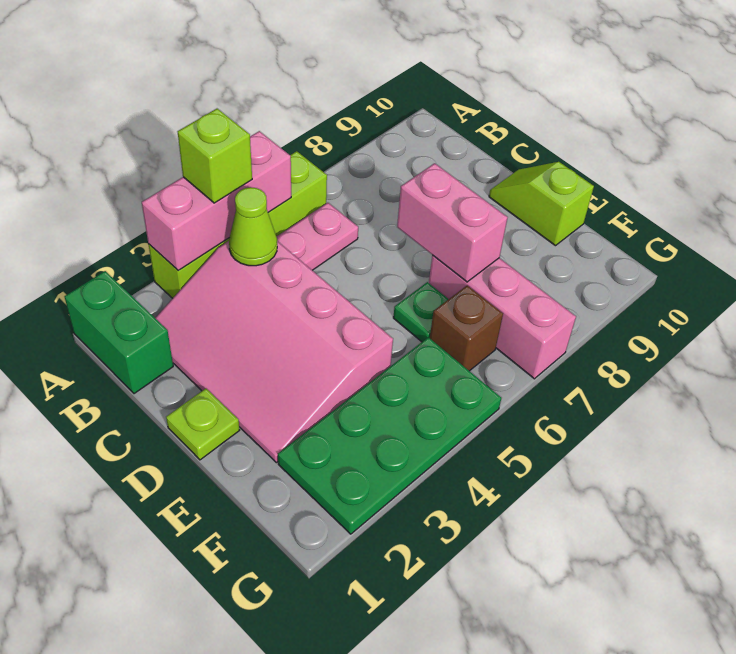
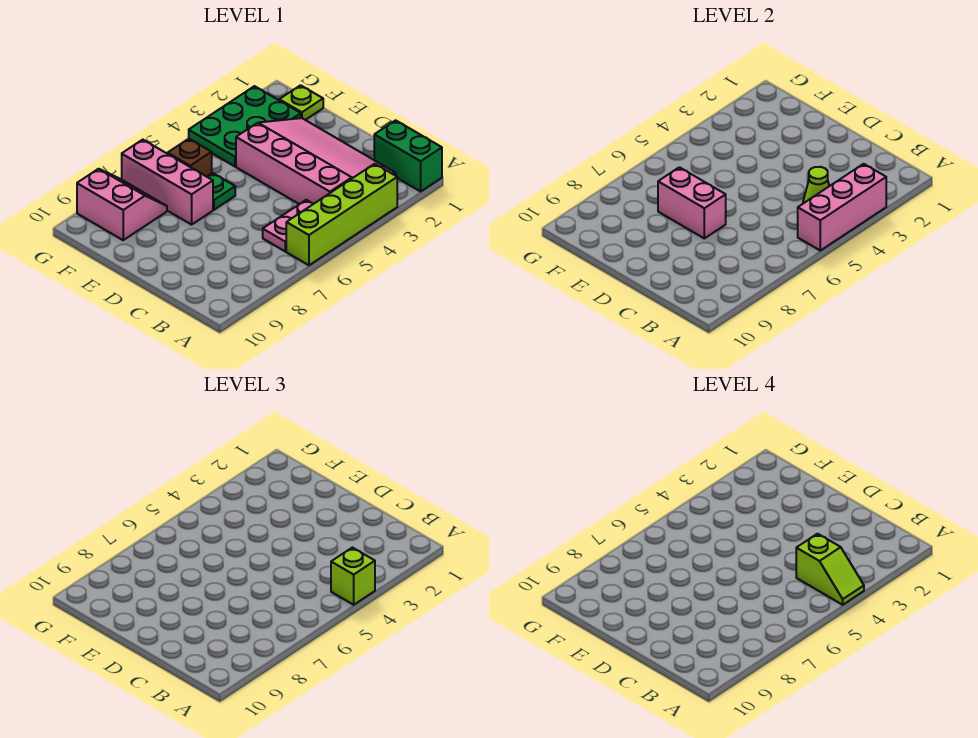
lime 1x1 plate [166,389,240,460] -> lime 1x1 plate moved to [279,85,323,120]
lime 1x2 slope [489,162,594,246] -> lime 1x2 slope moved to [796,534,864,605]
green 2x4 plate [278,337,501,534] -> green 2x3 plate [189,86,301,166]
none -> pink 2x2 slope [77,169,167,240]

